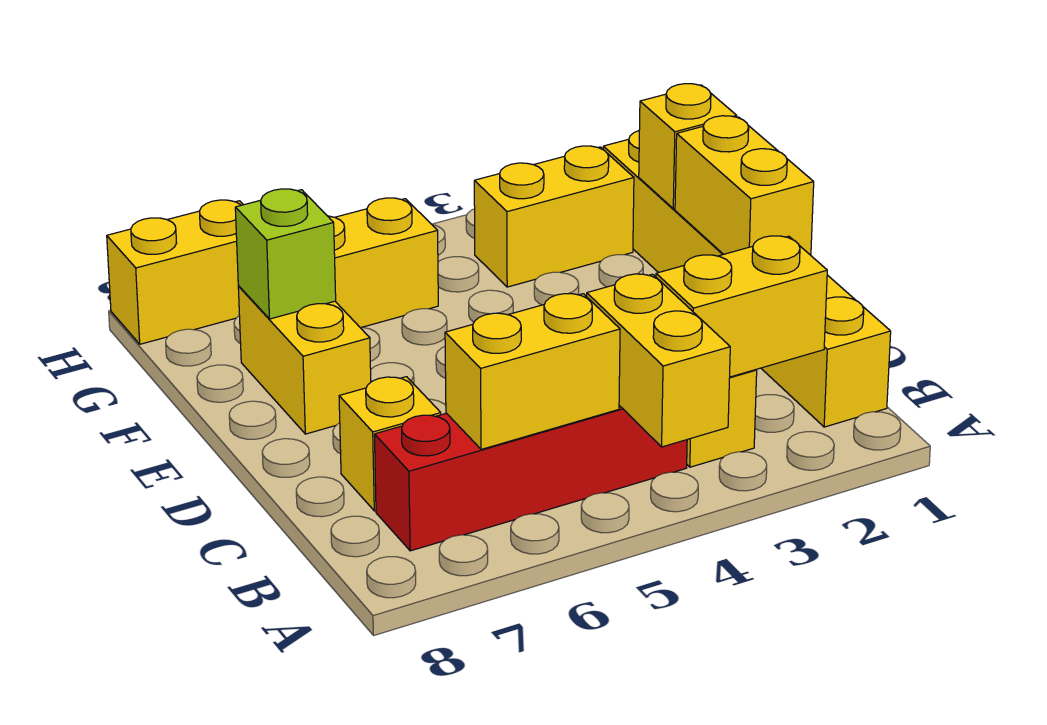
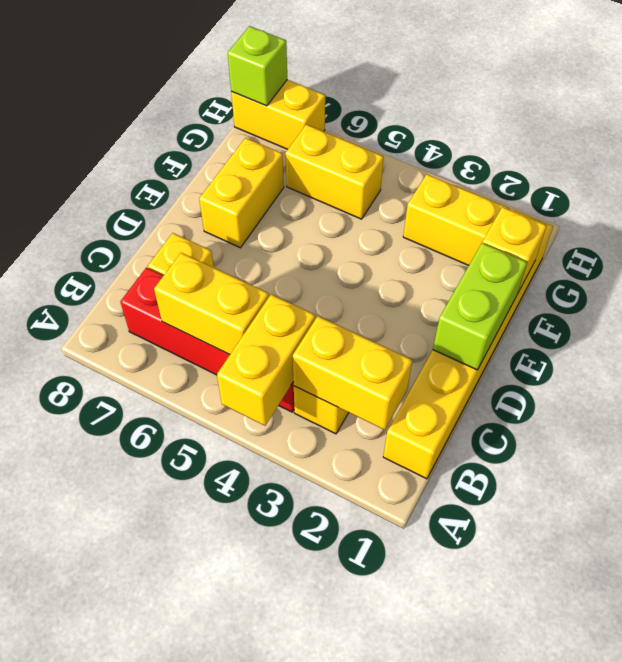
yellow 1x2 brick [675,116,814,255] -> lime 1x2 brick [433,243,527,370]
lime 1x1 brick [235,189,336,319] -> lime 1x1 brick moved to [228,26,287,106]

